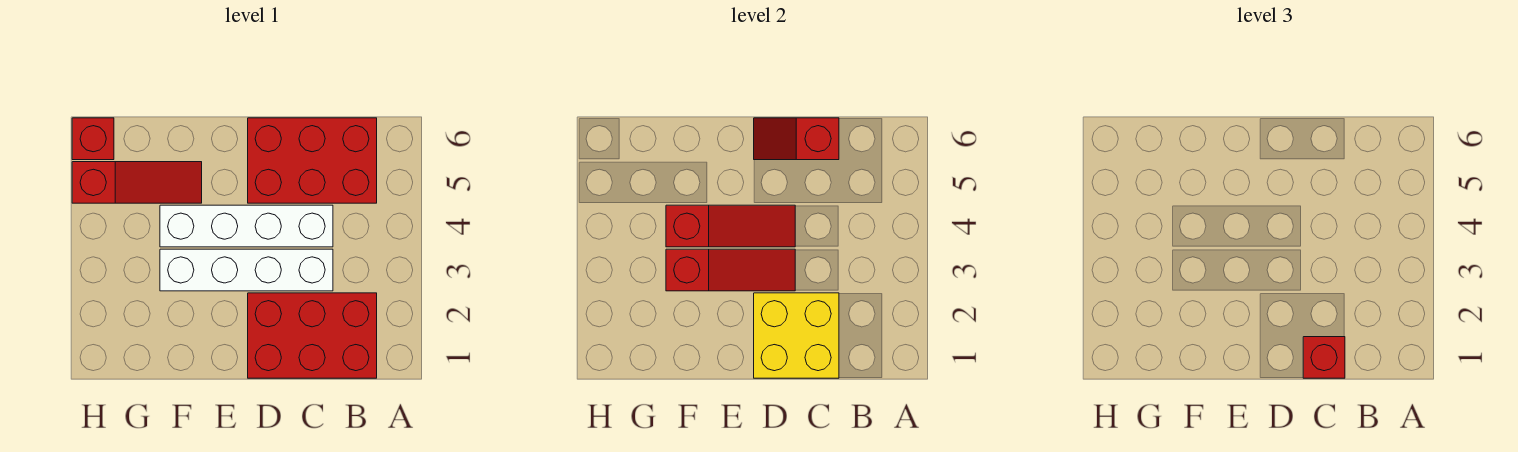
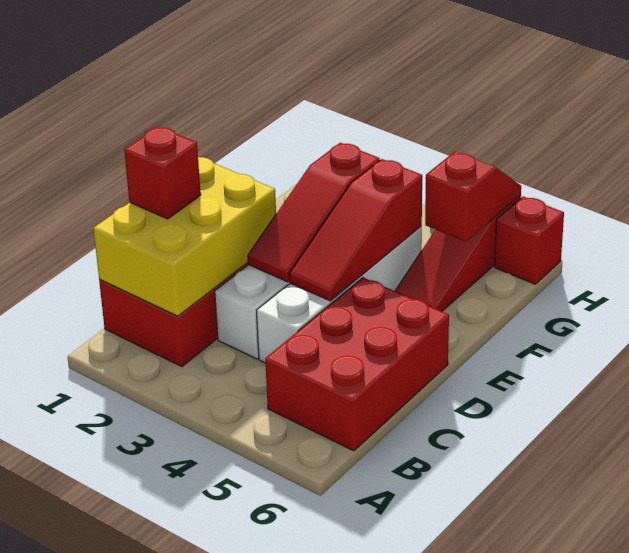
yellow 2x2 brick [754,293,839,378] -> yellow 2x3 brick [93,157,276,316]
red 1x2 slope [754,118,839,160] -> red 1x2 slope moved to [425,152,521,242]

